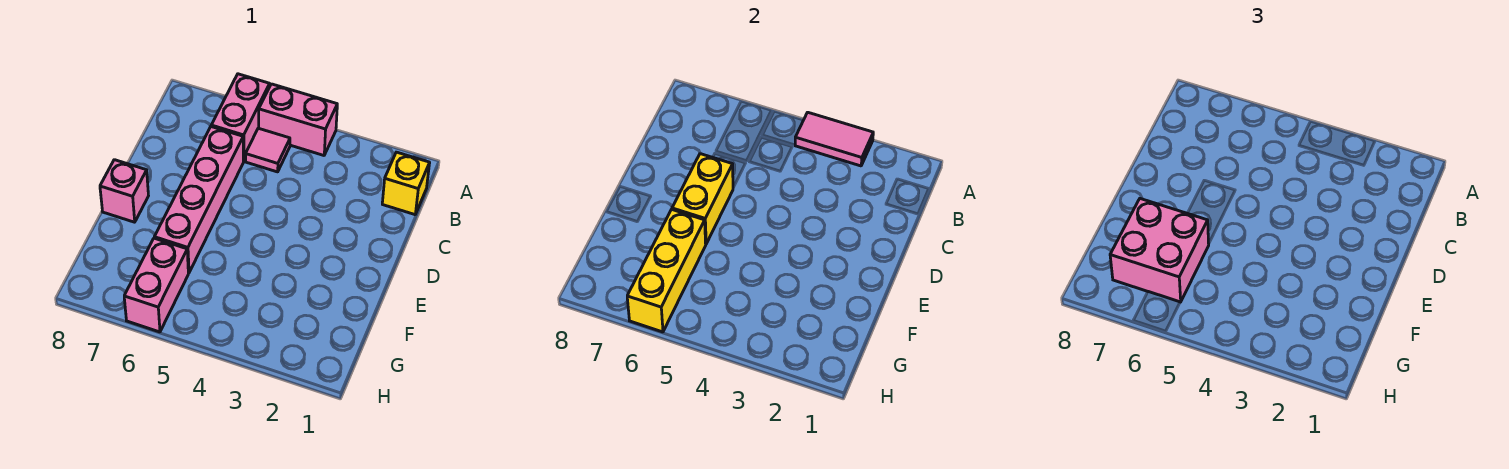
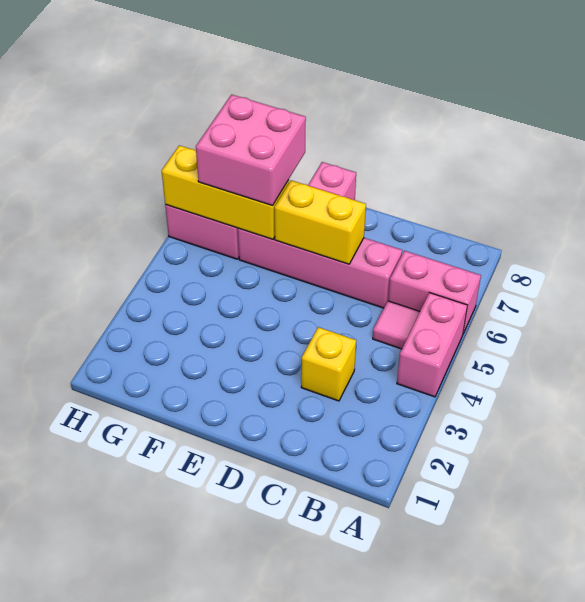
pink 1x2 tile [795,112,873,166] -> none
yellow 1x1 brick [382,152,430,215] -> yellow 1x1 brick moved to [301,327,356,401]

